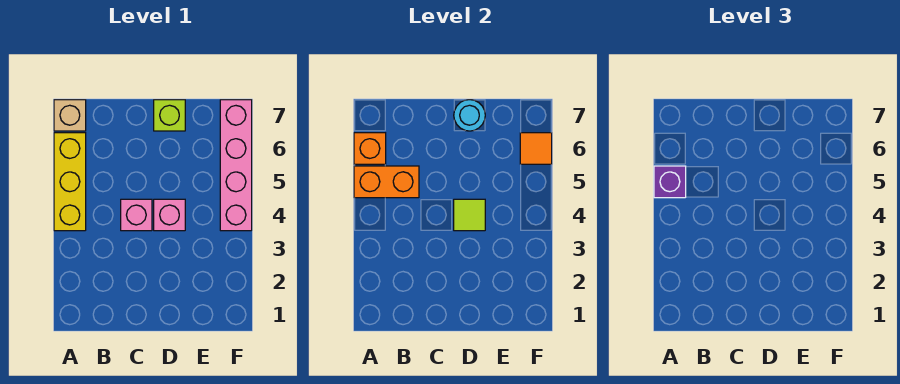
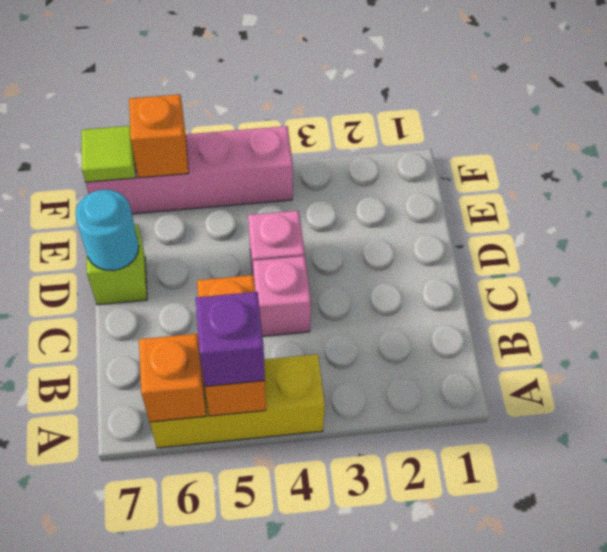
tan 1x1 brick [54,100,86,131] -> none
lime 1x1 tile [454,199,485,231] -> lime 1x1 tile moved to [82,126,136,182]
orange 1x1 tile [520,133,552,164] -> orange 1x1 brick [129,95,188,178]

